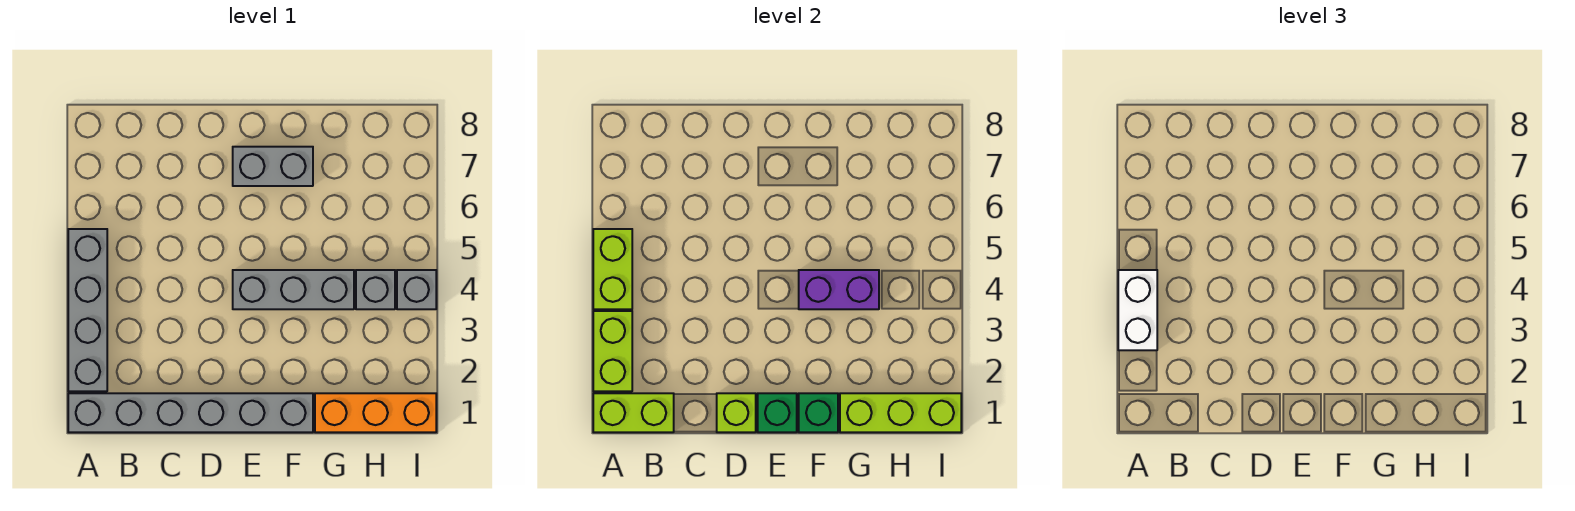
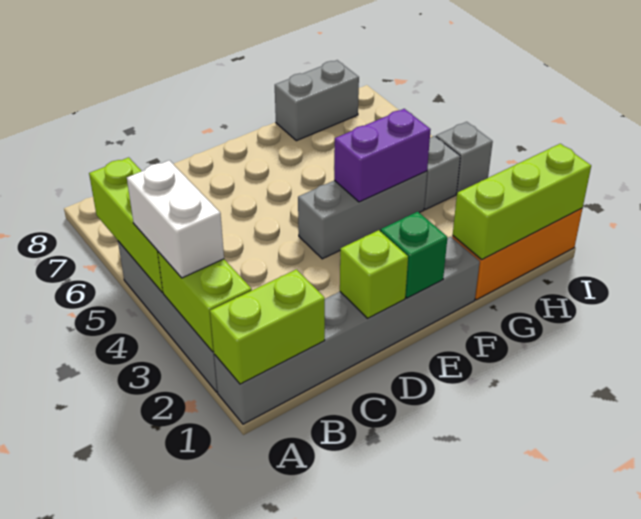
lime 1x2 brick [593,229,632,309] -> lime 1x3 brick [89,157,163,292]
grey 1x2 brick [233,147,313,186] -> grey 1x2 brick moved to [275,60,359,141]
green 1x1 brick [799,393,838,432] -> none

